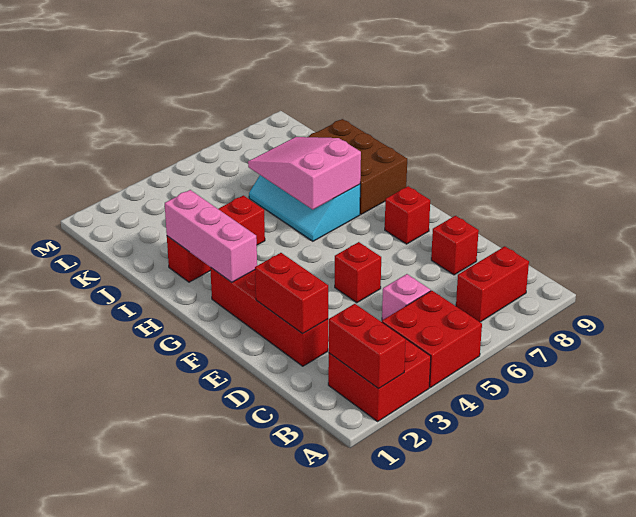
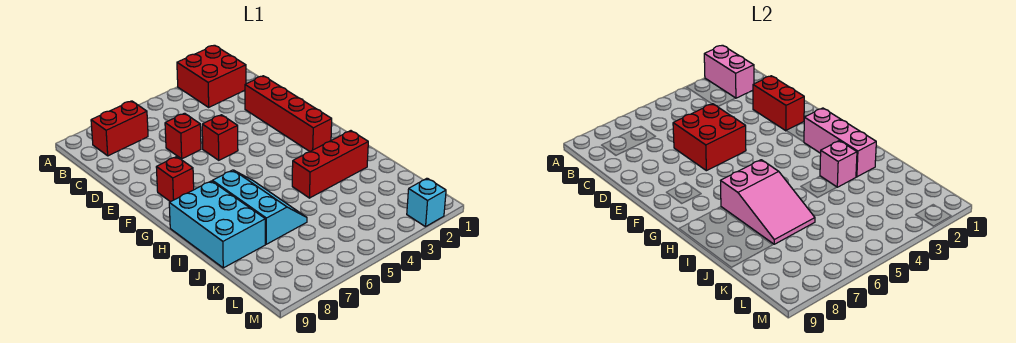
red 1x2 brick [328,304,406,389] -> pink 1x2 brick [704,45,754,98]
red 2x2 brick [382,291,482,388] -> red 2x2 brick moved to [673,104,746,171]
pink 1x1 brick [382,274,431,320] -> pink 1x1 brick moved to [820,141,857,187]
red 1x1 brick [431,216,479,275] -> red 1x1 brick moved to [165,113,201,159]
brown 2x3 brick [308,119,407,214] -> cyan 2x3 brick [169,181,265,268]
none -> cyan 1x1 brick [407,178,446,227]

